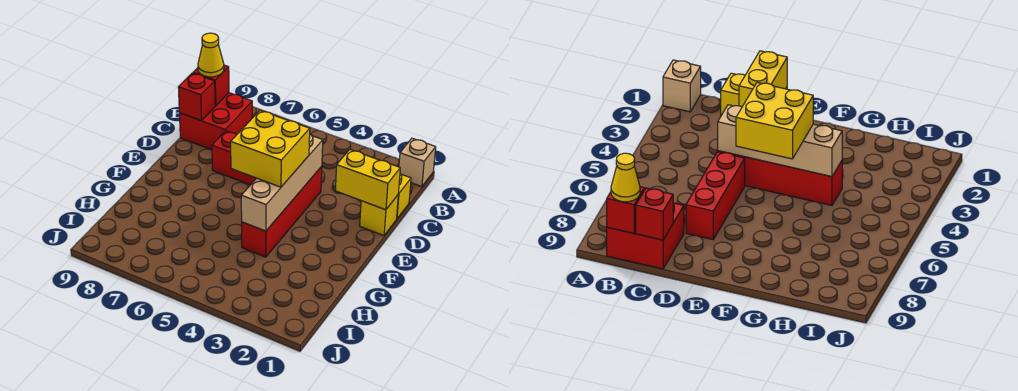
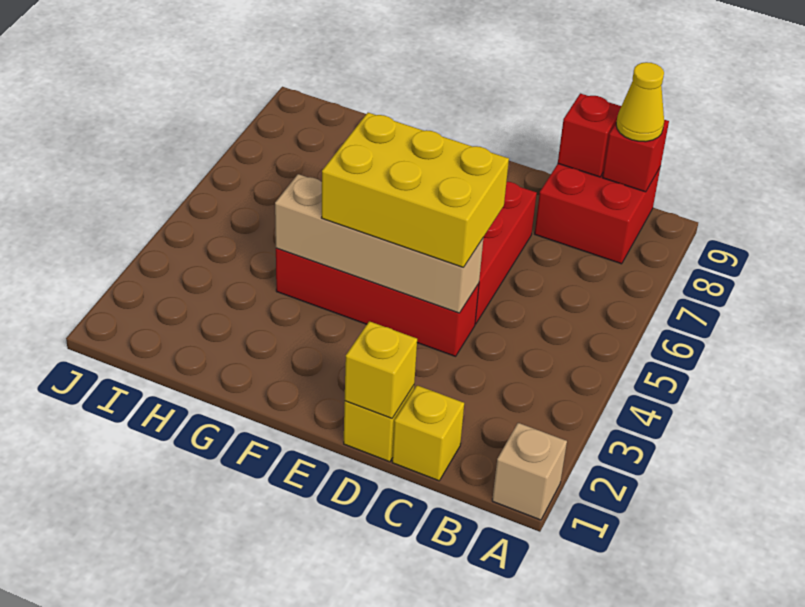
yellow 1x2 brick [335,149,400,210] -> yellow 1x1 brick [345,321,417,418]
yellow 2x2 brick [231,111,310,187] -> yellow 2x3 brick [322,113,509,267]

